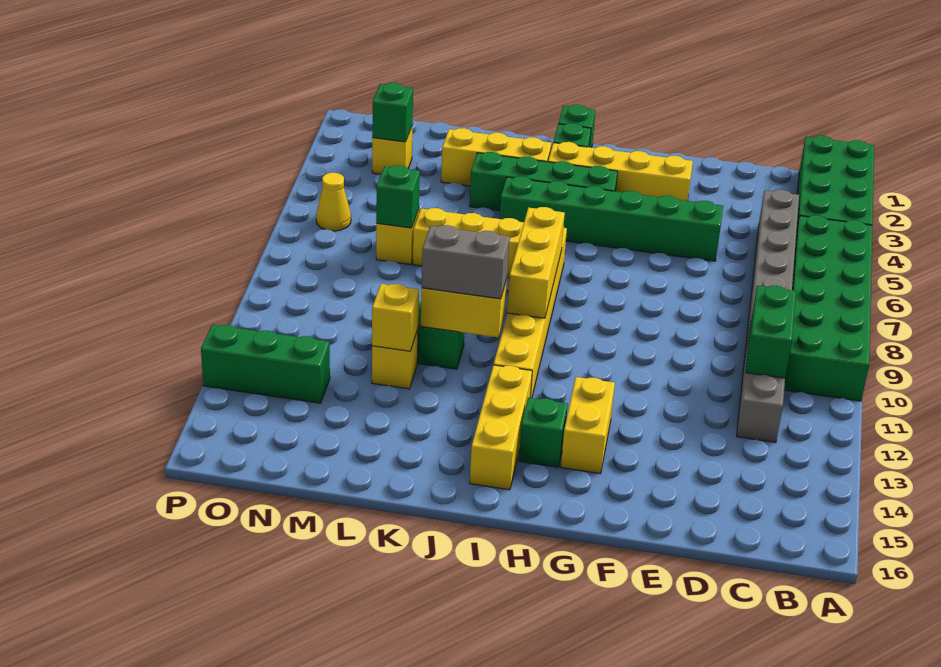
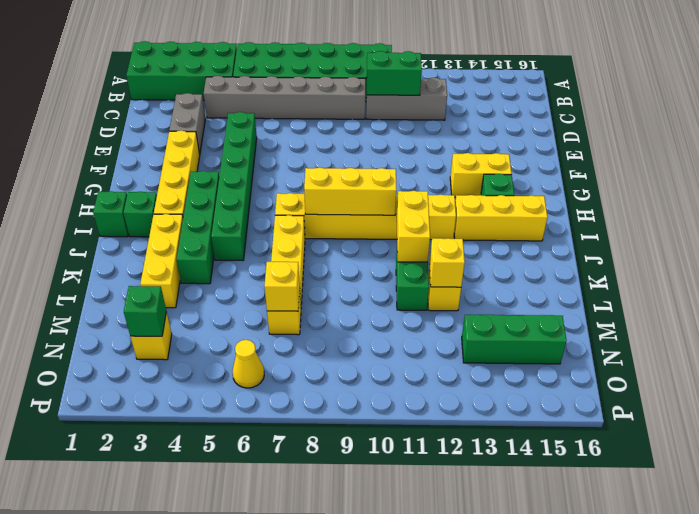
grey 1x2 brick [422,225,510,299] -> grey 1x2 brick moved to [169,93,205,154]
green 1x1 brick [376,165,420,228] -> yellow 1x1 brick [265,262,300,311]
green 1x3 brick [201,325,330,403] -> green 1x3 brick turned to [462,315,566,364]

